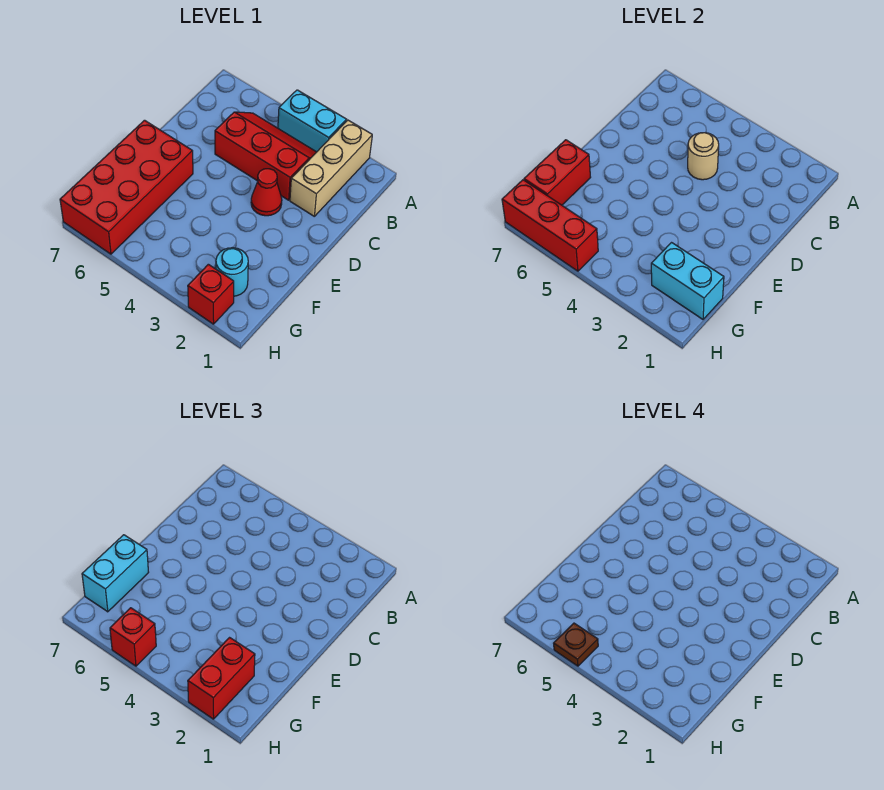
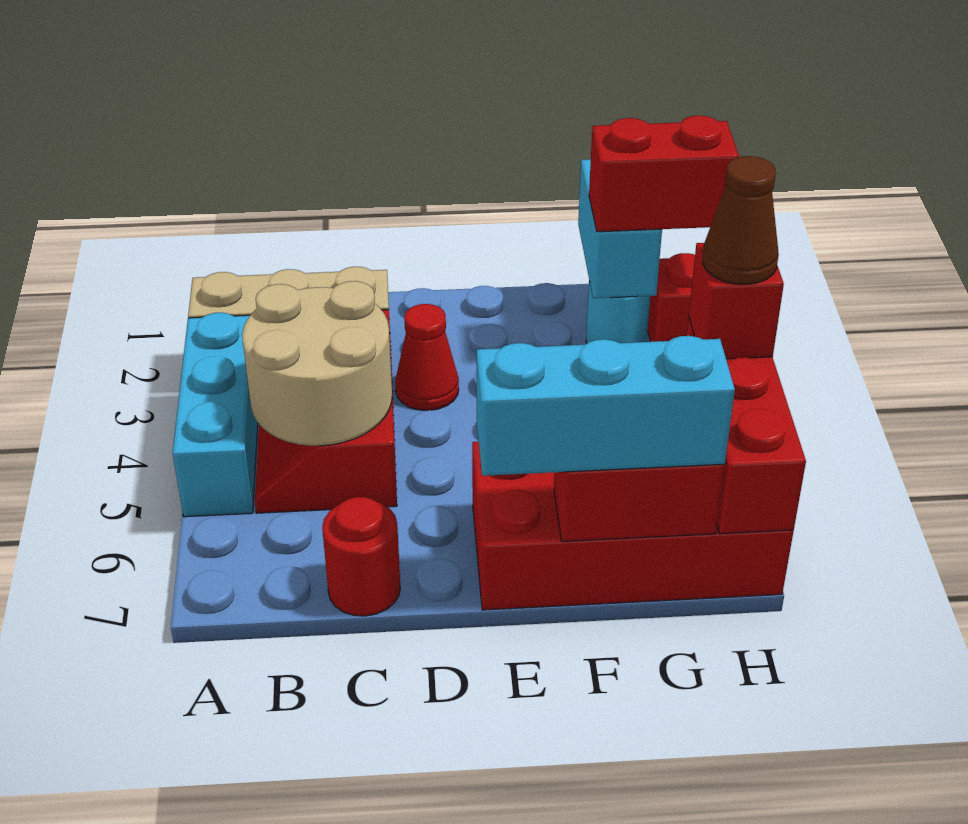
cyan 1x2 brick [278,90,346,152] -> cyan 1x3 brick [173,312,258,517]
tan 1x1 round brick [688,133,719,180] -> tan 2x2 round brick [242,281,392,446]
none -> red 1x1 round brick [322,497,400,616]
cyan 1x2 brick [82,535,149,612] -> cyan 1x3 brick [477,336,735,476]
brown 1x1 plate [554,623,598,666] -> brown 1x1 cone [703,156,779,284]

